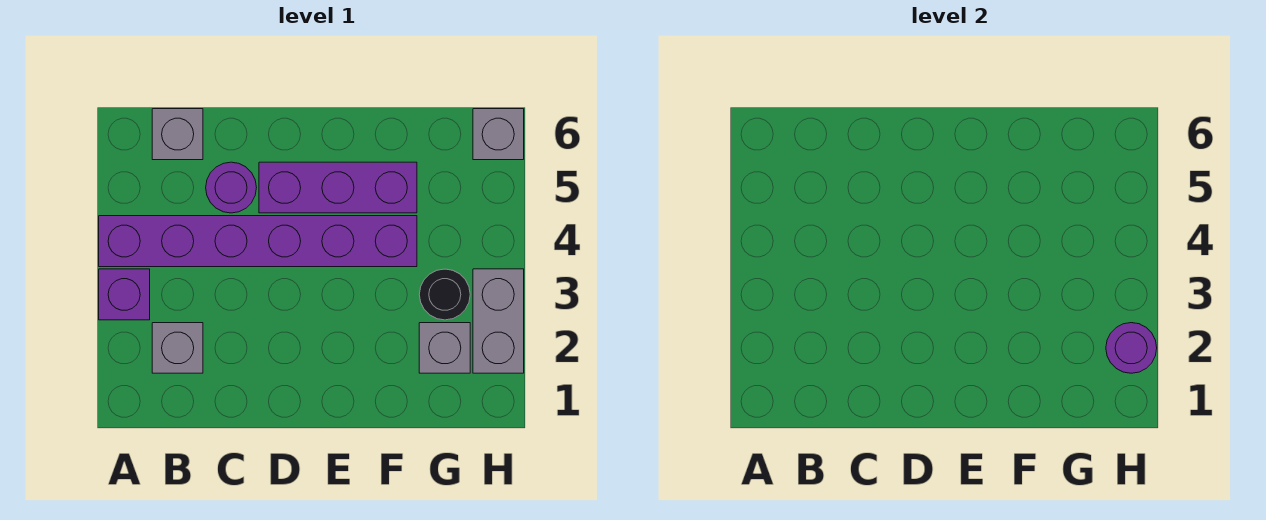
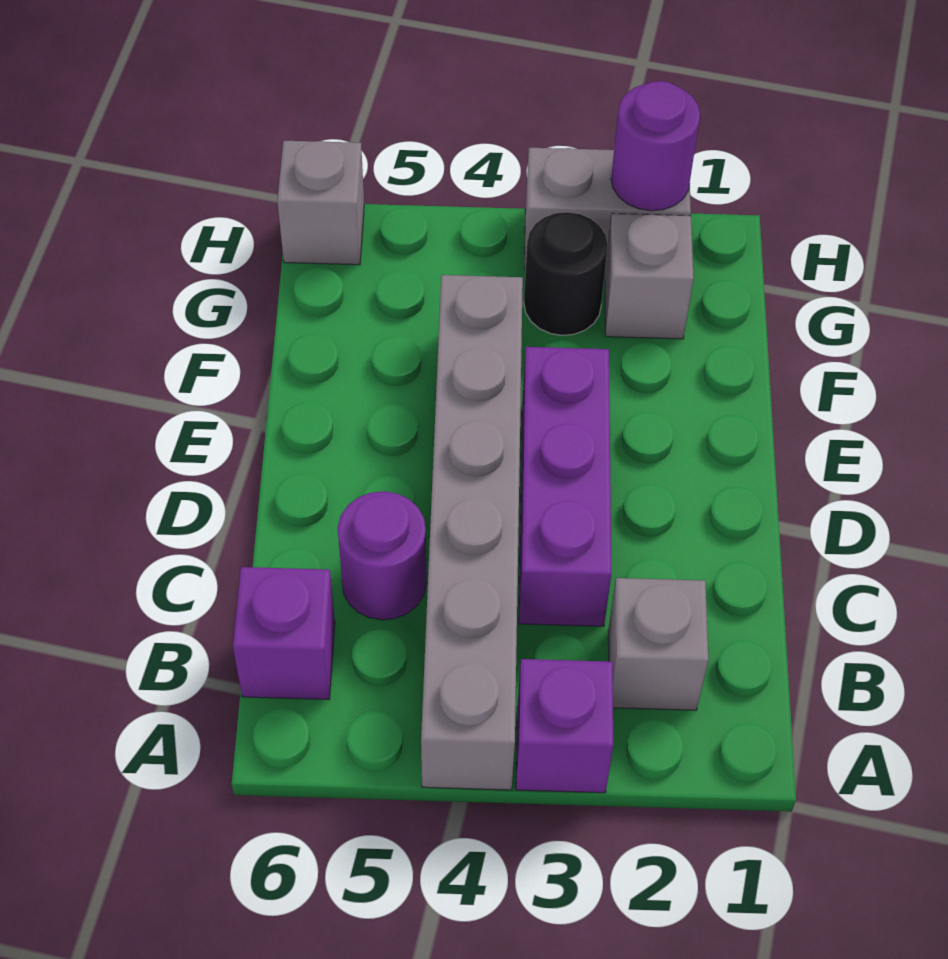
purple 1x6 brick [99,216,417,267] -> grey 1x6 brick [421,275,523,790]
grey 1x1 brick [152,109,203,160] -> purple 1x1 brick [233,567,335,700]
purple 1x3 brick [259,162,417,213] -> purple 1x3 brick moved to [519,347,612,626]

